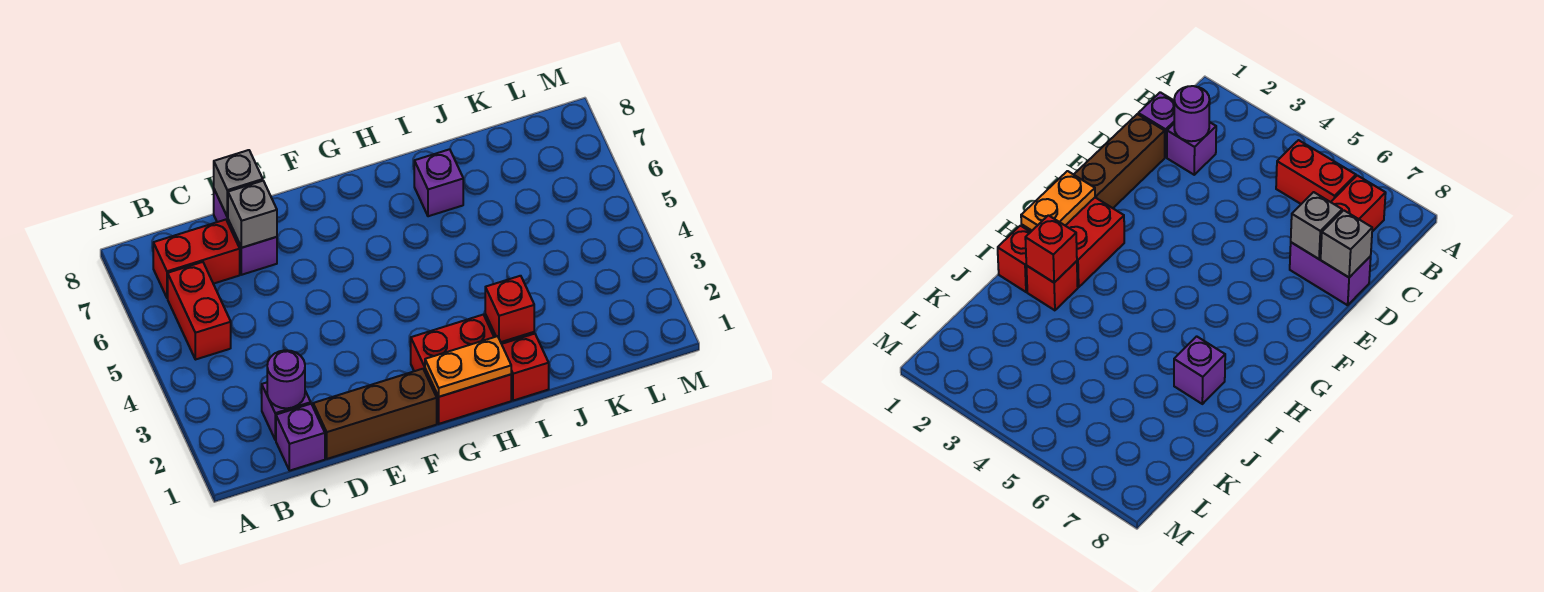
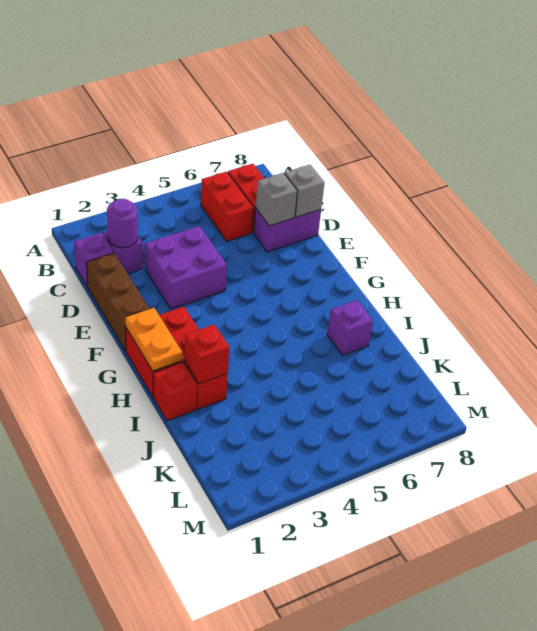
red 1x2 brick [168,262,231,360] -> red 1x2 brick turned to [201,172,254,242]
none -> purple 2x2 brick [145,226,227,309]

